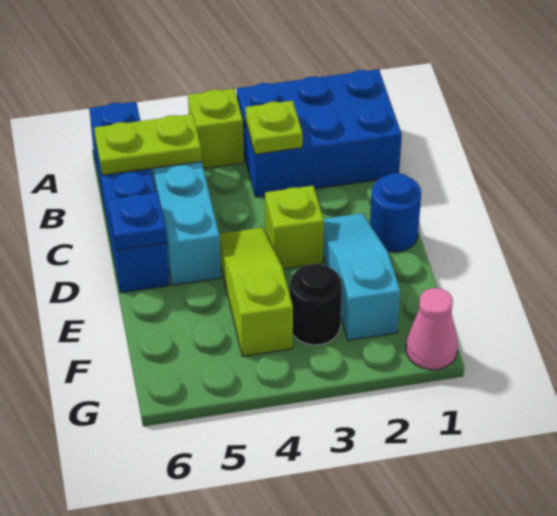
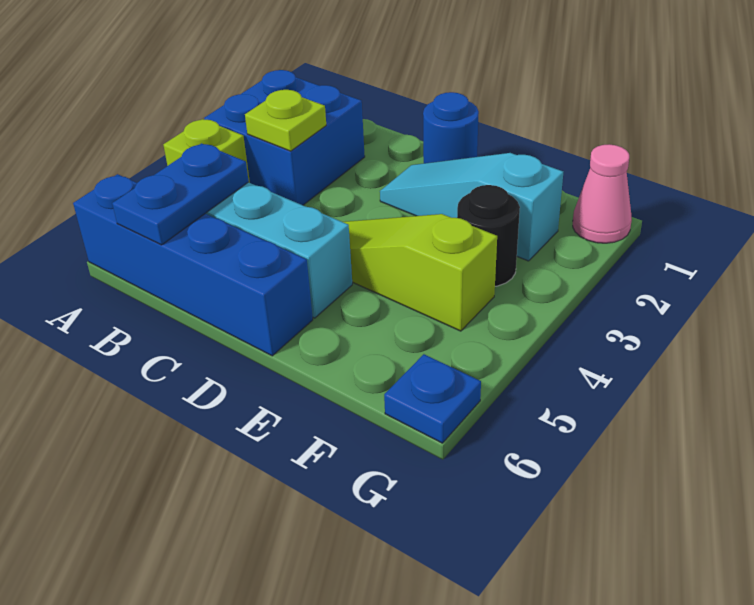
blue 2x3 brick [237,69,402,197] -> blue 2x2 brick [204,70,365,205]
lime 1x2 plate [94,114,202,175] -> blue 1x2 plate [112,143,249,245]
lime 1x1 brick [265,186,324,269] -> none
blue 1x1 plate [108,193,167,250] -> blue 1x1 plate moved to [384,354,481,443]

